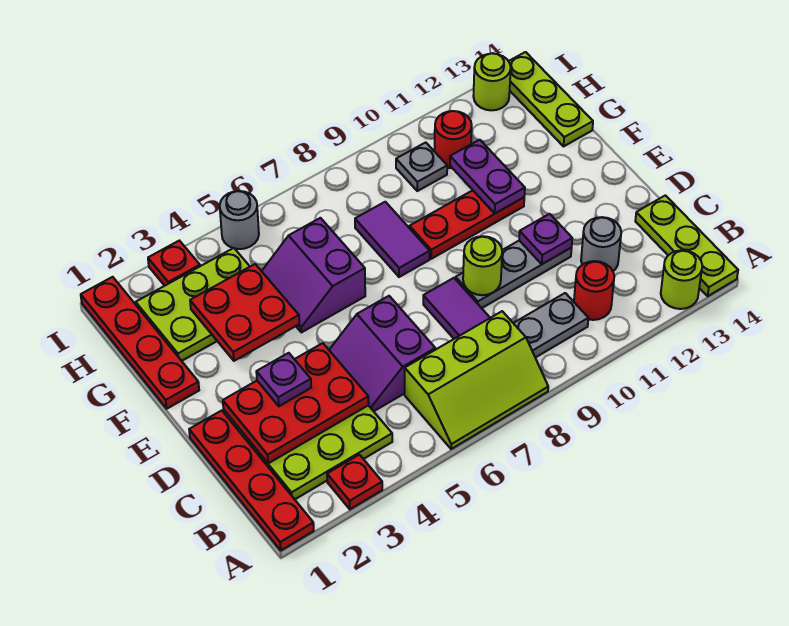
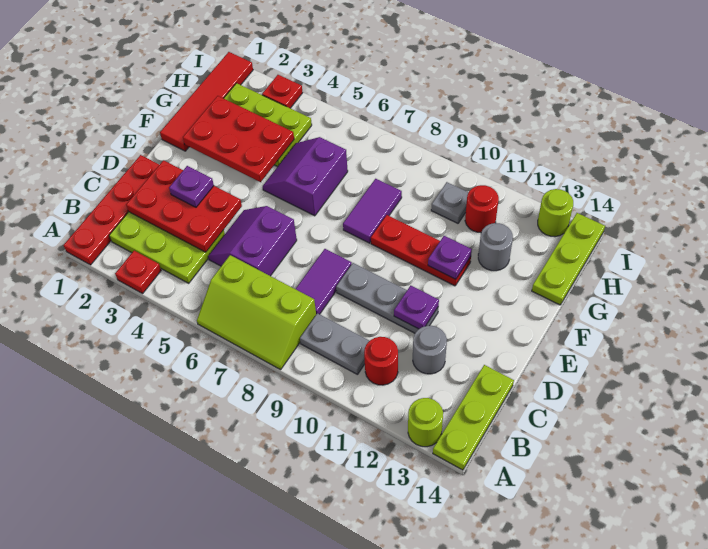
lime 1x1 round brick [463,236,502,295] -> none
red 1x4 plate [81,277,199,409] -> red 1x4 tile [160,52,253,151]
red 2x2 plate [190,264,299,361] -> red 2x3 plate [183,96,294,182]
purple 1x2 plate [450,140,525,213] -> purple 1x1 plate [428,236,472,279]
grey 1x1 round brick [220,191,259,249] -> grey 1x1 round brick moved to [478,223,513,271]

